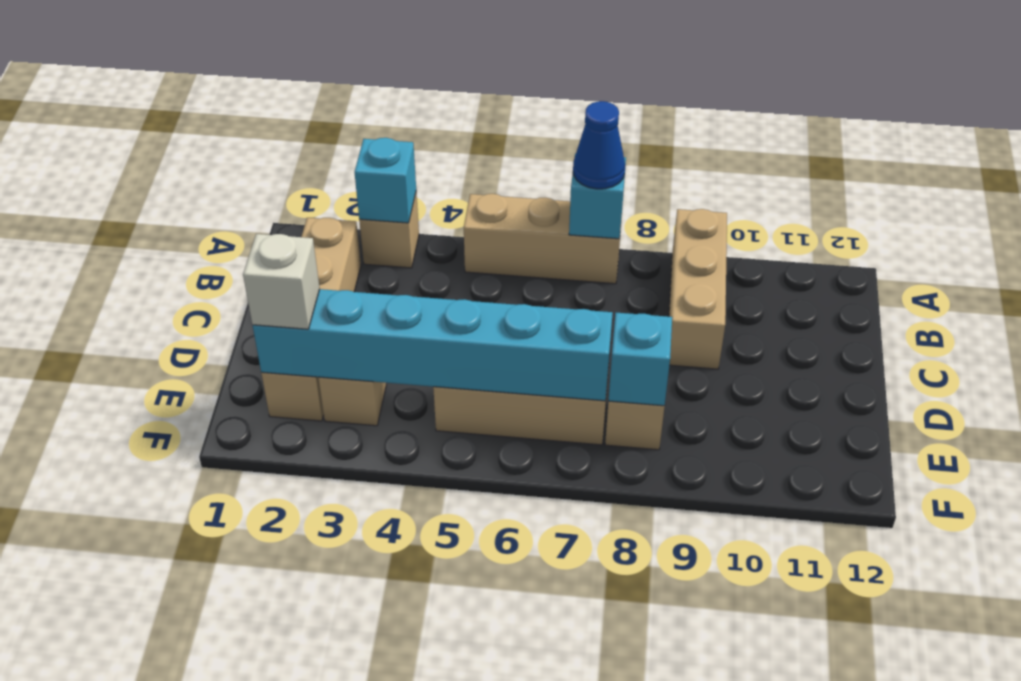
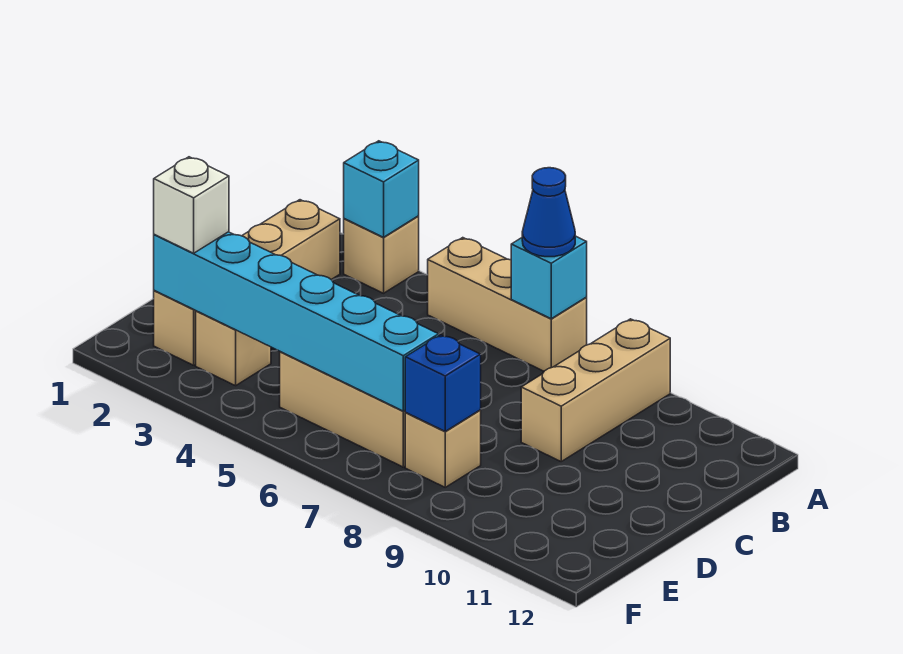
cyan 1x1 brick [609,313,672,406] -> blue 1x1 brick [405,335,481,431]

